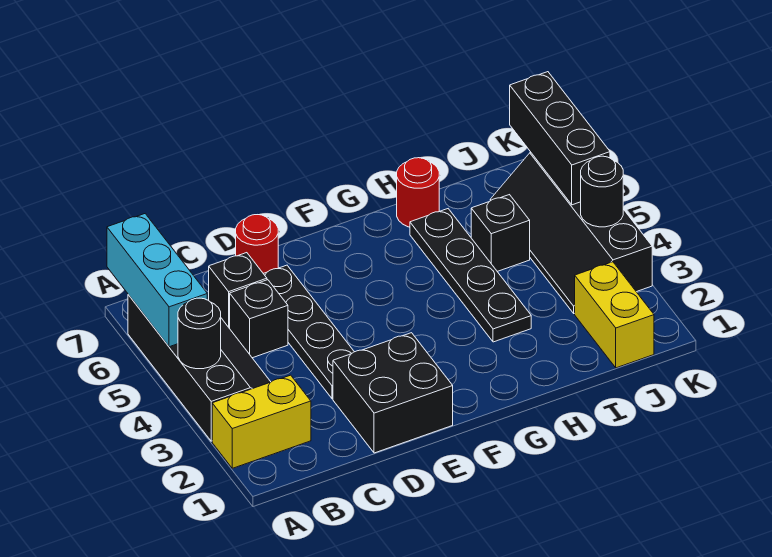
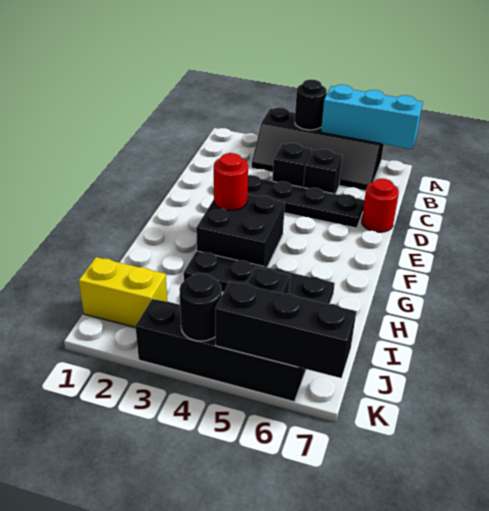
yellow 1x2 brick [212,375,311,468] -> none
black 1x1 brick [208,253,267,329] -> black 1x1 brick moved to [272,143,311,187]
black 2x2 brick [333,333,453,453] -> black 2x2 brick moved to [196,194,285,267]
red 1x1 round brick [397,158,439,227] -> red 1x1 round brick moved to [214,153,248,210]

